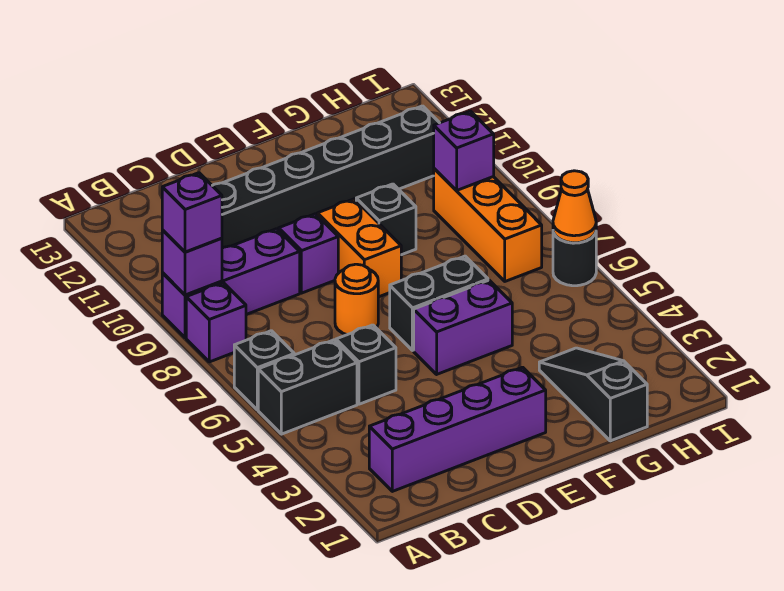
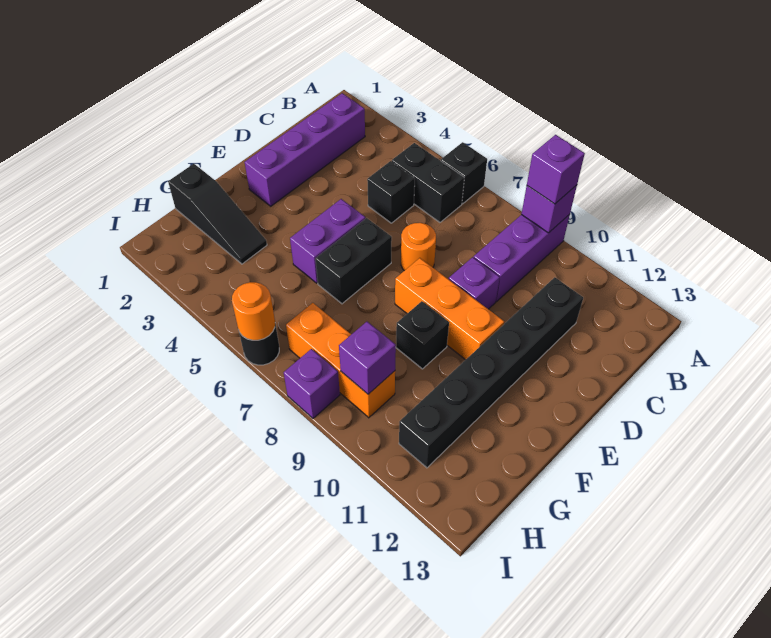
black 1x2 brick [258,340,357,434] -> black 1x2 brick turned to [392,143,464,222]
purple 1x1 brick [186,283,246,362] -> purple 1x1 brick moved to [284,349,340,418]
orange 1x2 brick [317,199,401,297] -> orange 1x3 brick [395,258,504,360]
orange 1x1 cone [553,171,596,243] -> orange 1x1 round brick [232,282,275,340]

